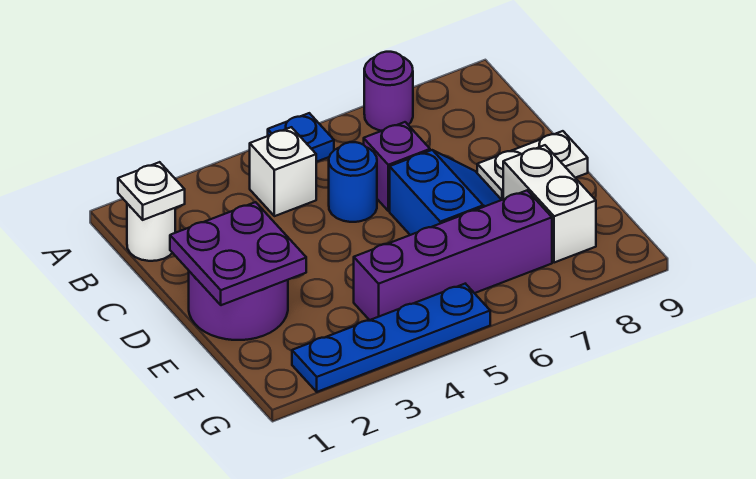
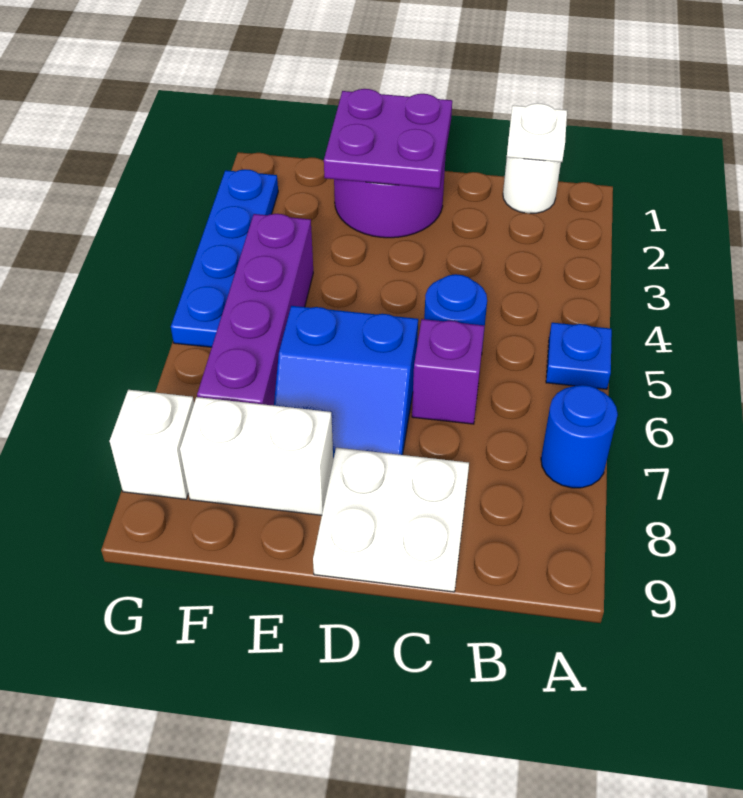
purple 1x1 round brick [364,52,413,131] -> blue 1x1 round brick [541,385,618,488]
white 1x1 brick [250,127,316,216] -> white 1x1 brick moved to [110,390,194,499]
white 1x2 plate [477,131,588,200] -> white 2x2 plate [313,448,469,592]

